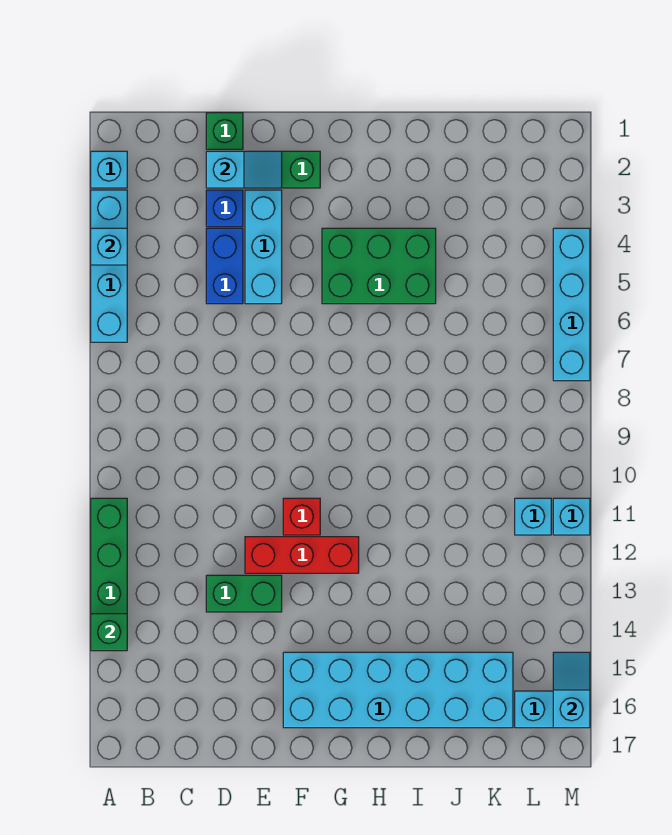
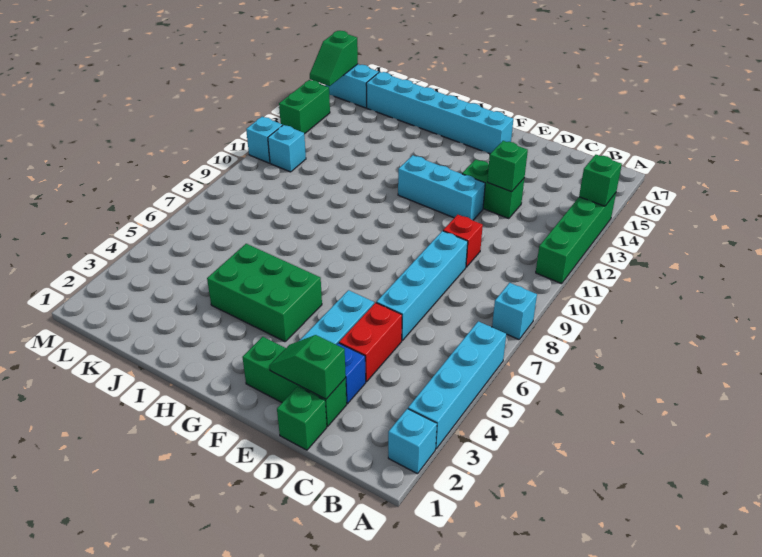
cyan 1x1 brick [91,228,127,265] -> cyan 1x1 brick moved to [492,283,537,340]
cyan 1x2 slope [206,151,282,188] -> green 1x2 slope [269,335,346,399]
blue 1x2 brick [206,228,243,304] -> red 1x2 brick [339,303,402,382]
none -> green 1x1 brick [487,141,528,192]
red 1x3 brick [245,537,359,573] -> cyan 1x3 brick [398,155,485,220]
red 1x1 brick [283,498,320,535] -> red 1x1 brick moved to [443,215,483,267]
cyan 2x6 brick [283,652,513,728] -> cyan 1x6 brick [366,72,513,154]
cyan 1x4 brick [553,228,590,381] -> cyan 1x4 brick moved to [376,231,468,340]
none -> green 1x2 brick [279,80,330,134]
cyan 1x2 slope [553,652,590,728] -> green 1x2 slope [310,31,358,86]

